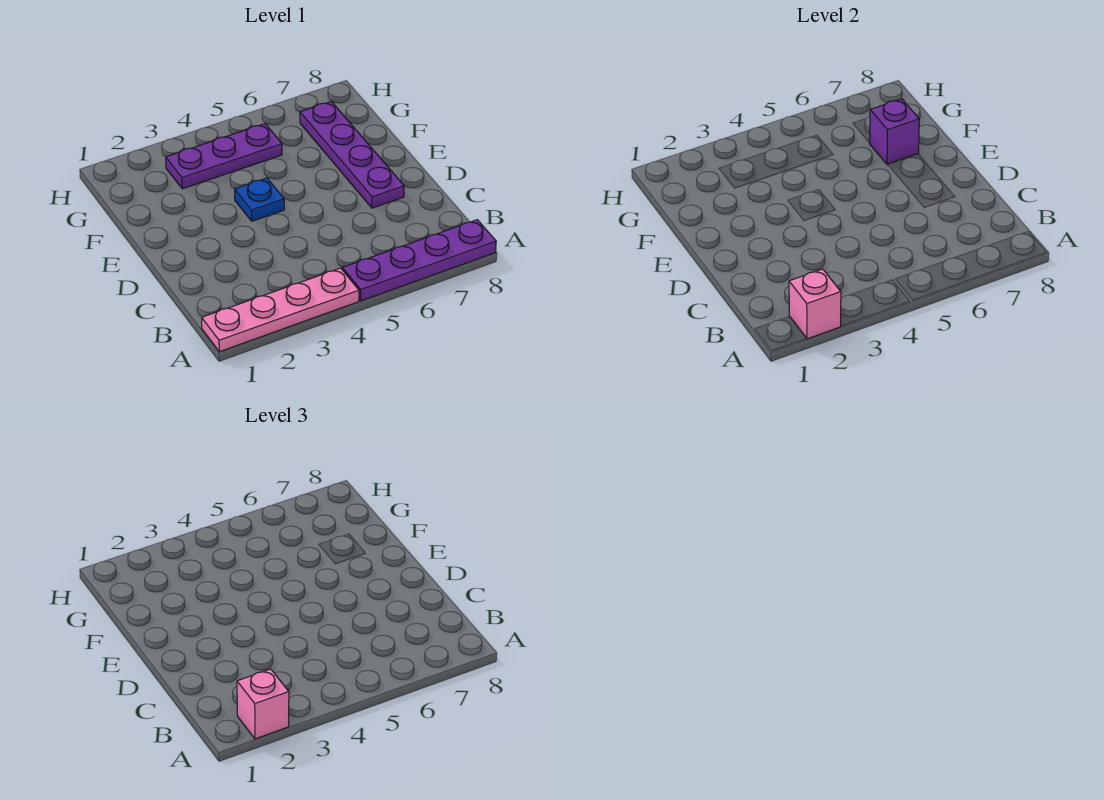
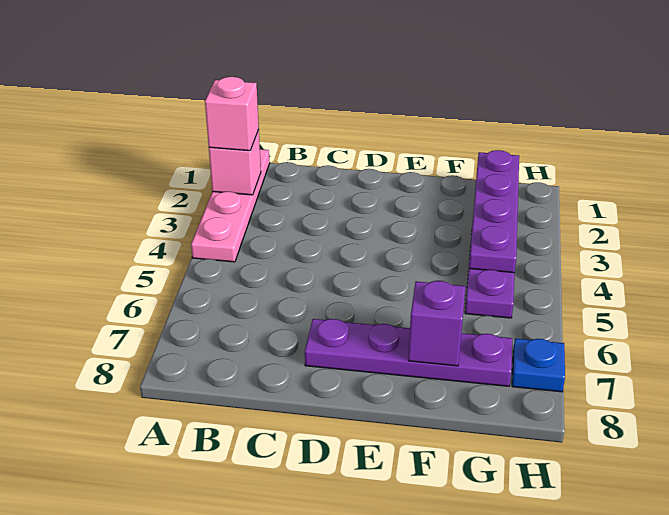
purple 1x4 plate [342,220,496,301] -> purple 1x4 plate moved to [469,150,519,273]
blue 1x1 plate [235,178,284,221] -> blue 1x1 plate moved to [512,338,565,392]

